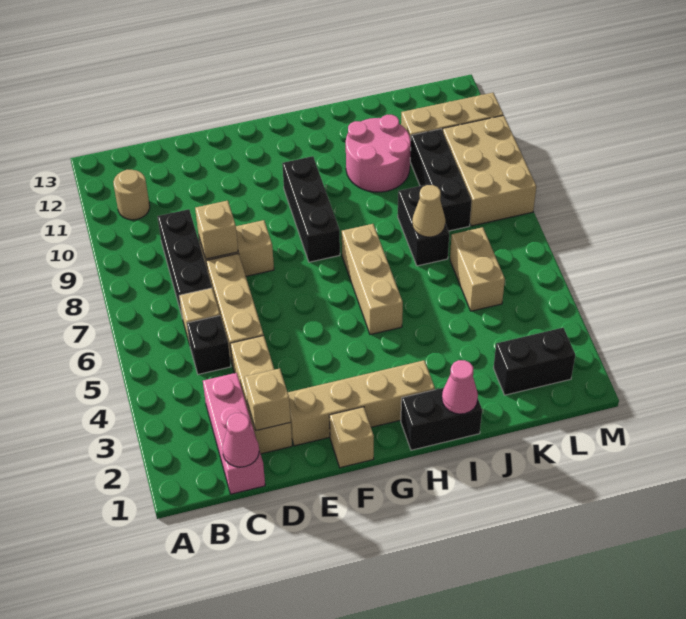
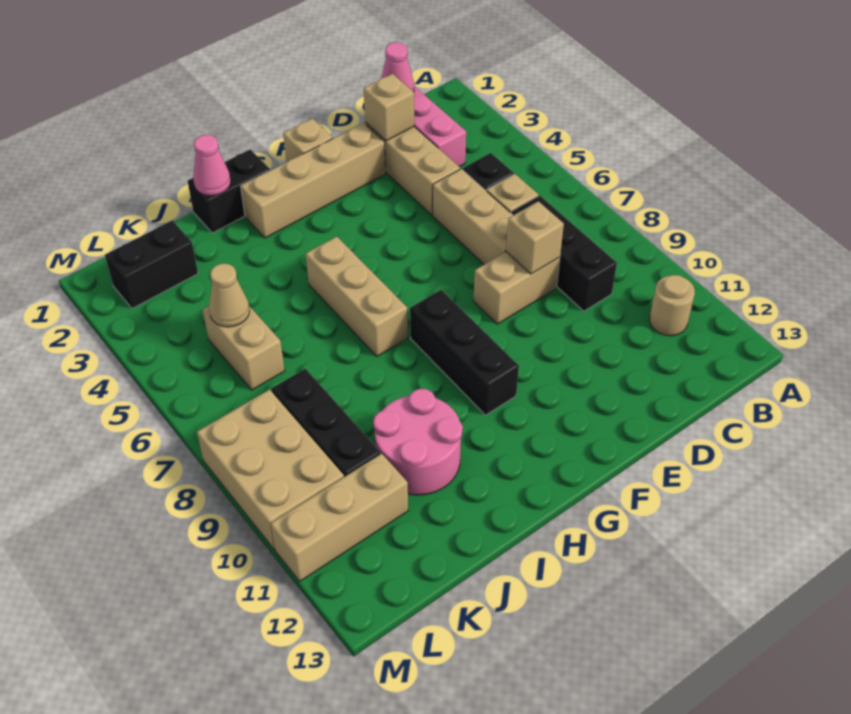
black 1x2 brick [398,184,449,266] -> none
tan 1x1 cone [412,185,445,237] -> tan 1x1 cone moved to [209,263,250,327]

